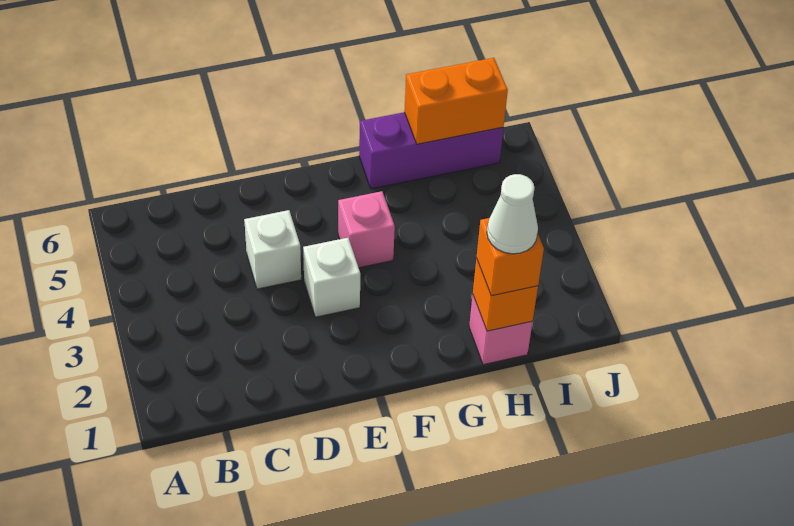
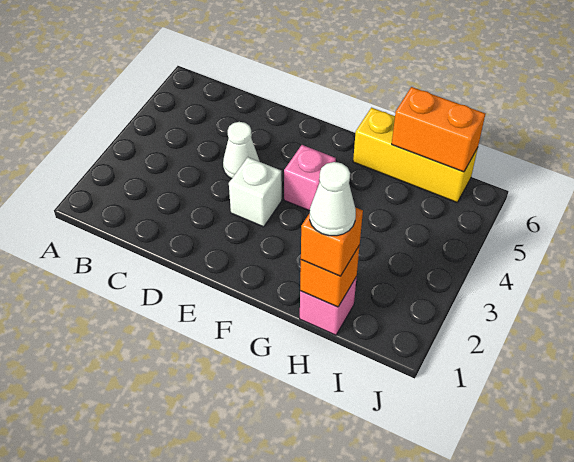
white 1x1 brick [244,210,301,289] -> white 1x1 cone [223,122,259,179]
purple 1x3 brick [359,112,503,189] -> yellow 1x3 brick [353,108,478,202]

